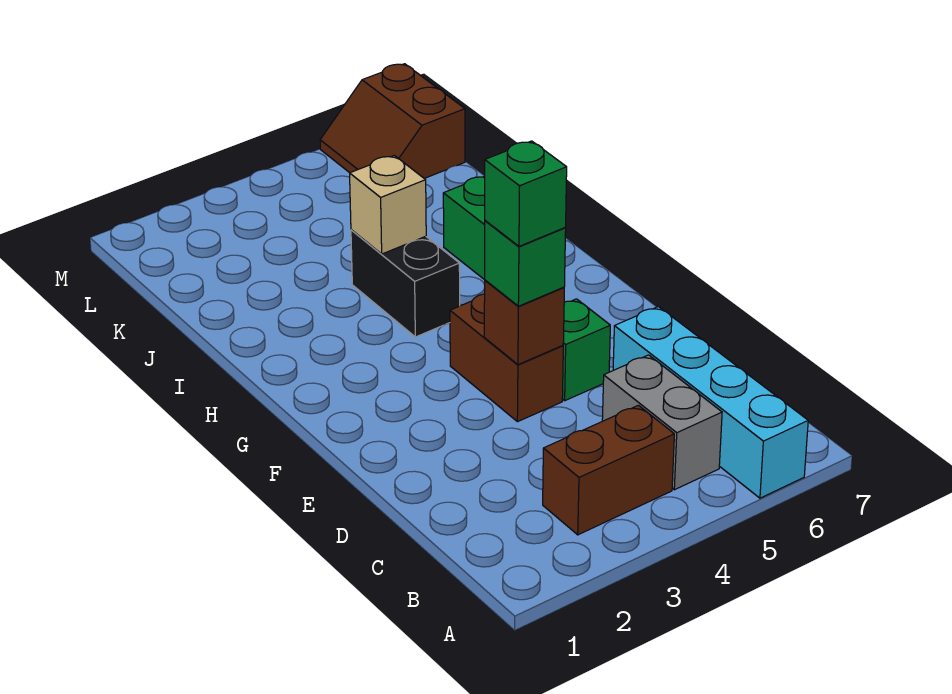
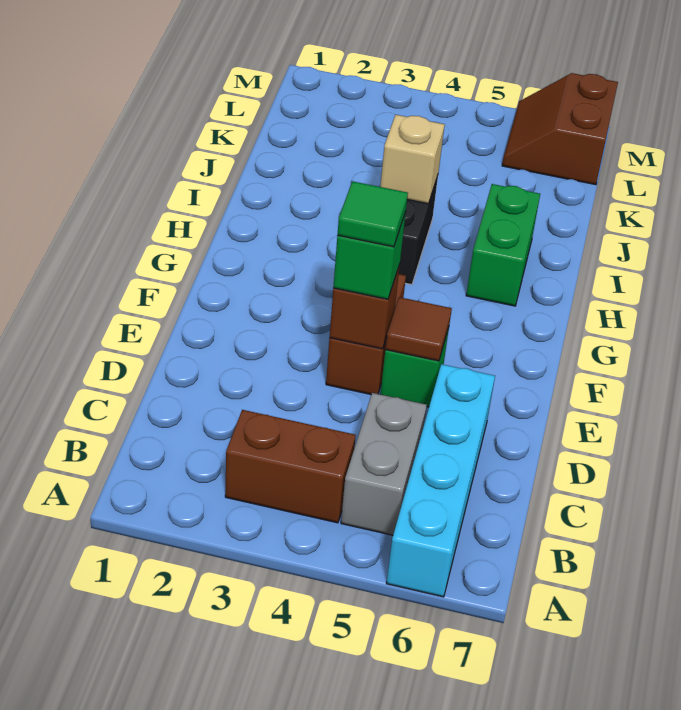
green 1x1 brick [485,141,567,246] -> green 1x1 tile [337,181,408,247]
none -> brown 1x1 tile [385,297,452,361]

